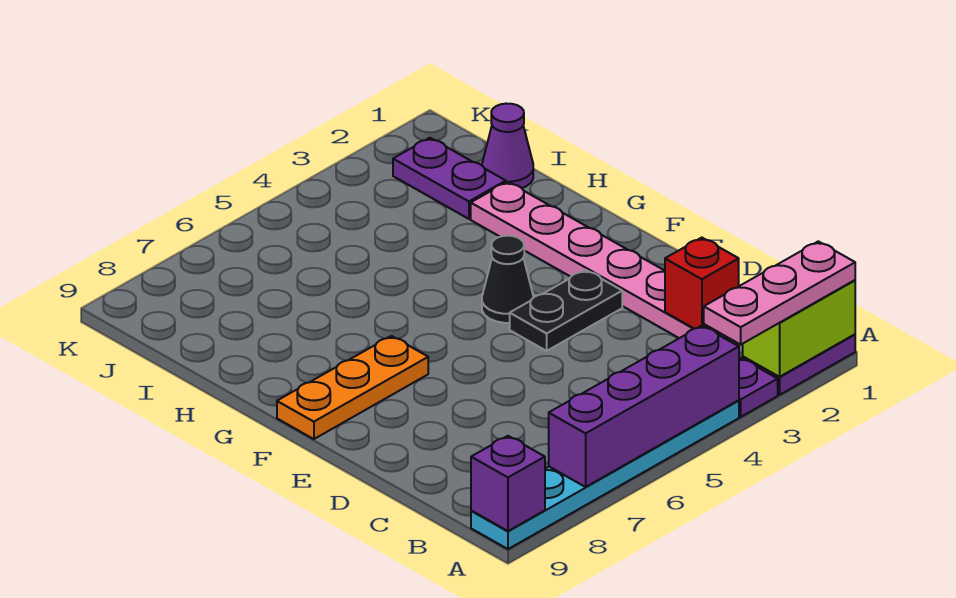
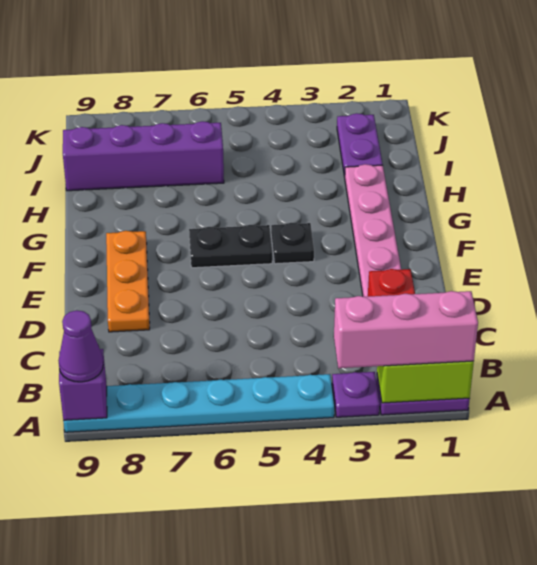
pink 1x3 plate [704,241,855,345] -> pink 1x3 brick [334,291,478,368]
purple 1x4 brick [549,326,739,487] -> purple 1x4 brick moved to [63,121,224,191]
black 1x2 plate [510,270,622,351] -> black 1x2 plate moved to [189,225,272,268]
black 1x1 cone [482,236,534,323] -> black 1x1 plate [271,223,314,264]
orange 1x3 plate [277,336,428,439] -> orange 1x3 plate turned to [106,231,150,332]
purple 1x1 cone [482,104,533,188] -> purple 1x1 cone moved to [58,310,103,382]

